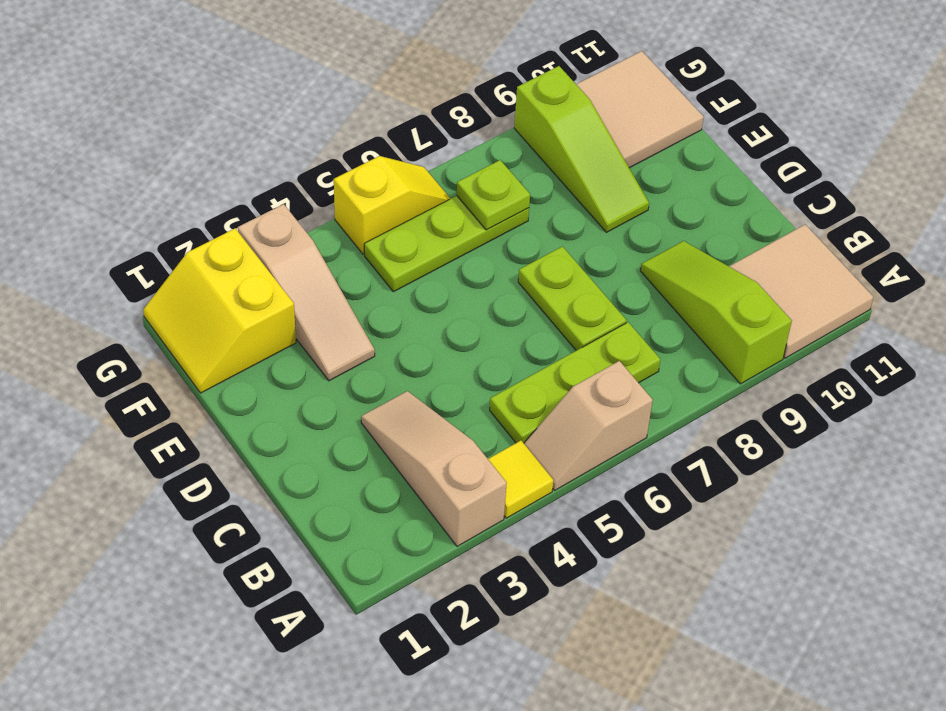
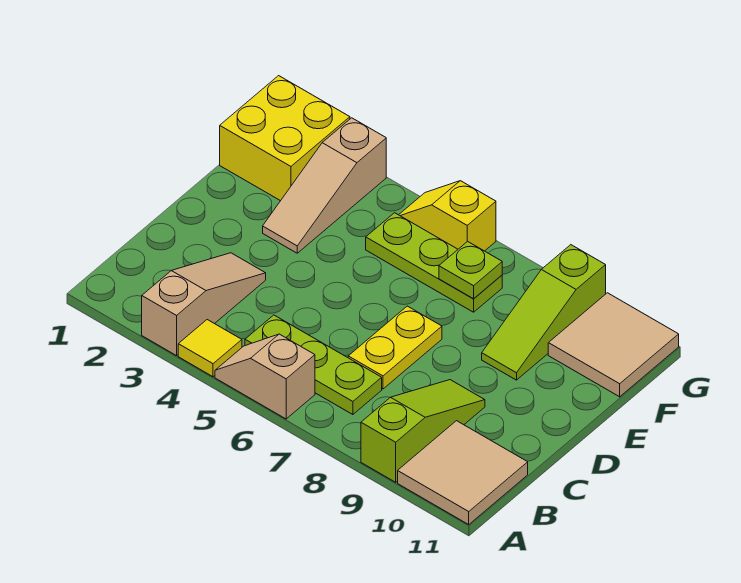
lime 1x2 plate [518,246,627,351] -> yellow 1x2 plate [348,306,442,389]
yellow 2x2 slope [143,229,296,393] -> yellow 2x2 brick [220,76,350,201]
yellow 1x2 slope [334,156,451,254] -> yellow 1x2 slope turned to [399,181,496,251]

